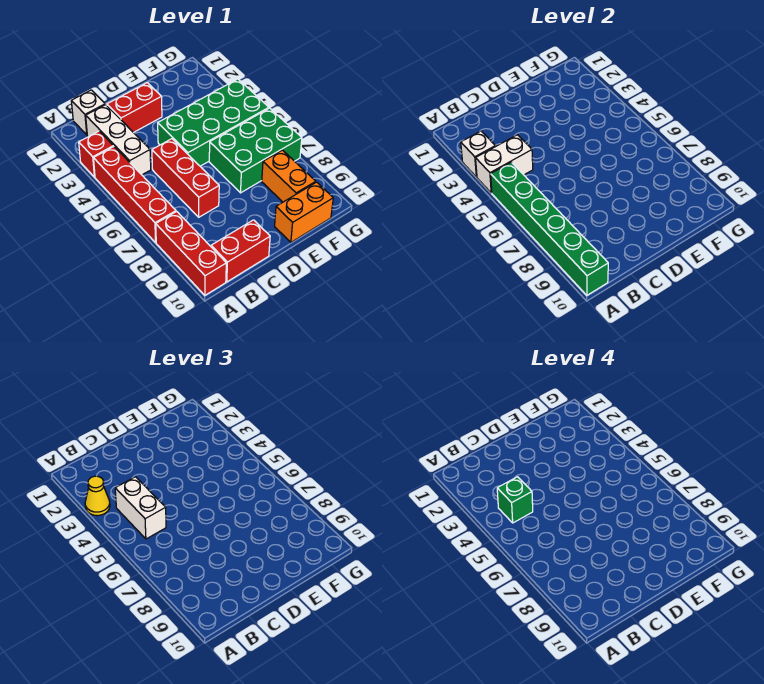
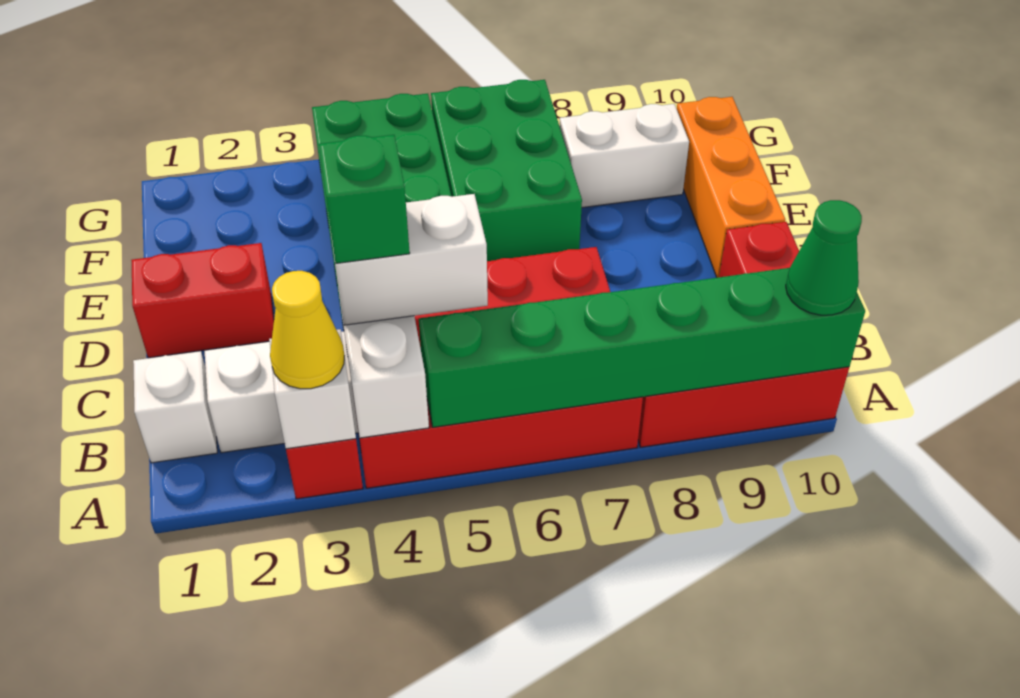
none -> green 1x1 cone [786,200,862,315]
red 1x2 brick [107,83,162,133] -> red 1x2 brick turned to [131,243,274,358]
orange 1x2 brick [275,182,333,242] -> orange 1x3 brick [677,97,785,278]
orange 1x2 brick [262,150,316,202] -> white 1x2 brick [560,104,689,208]

